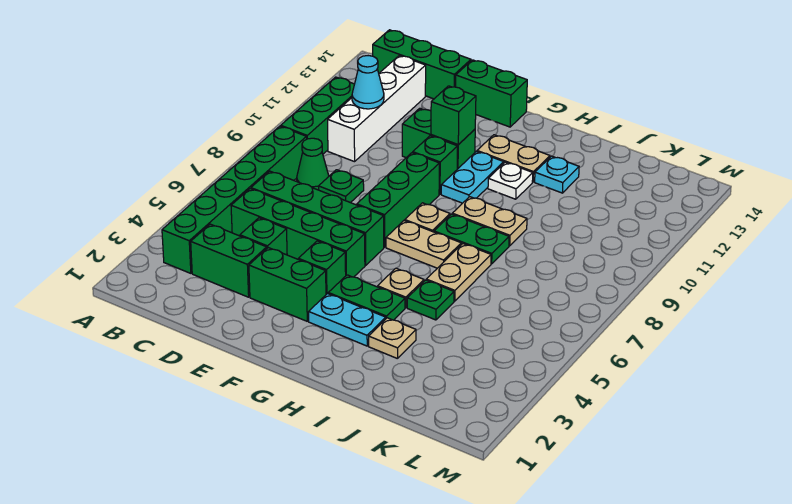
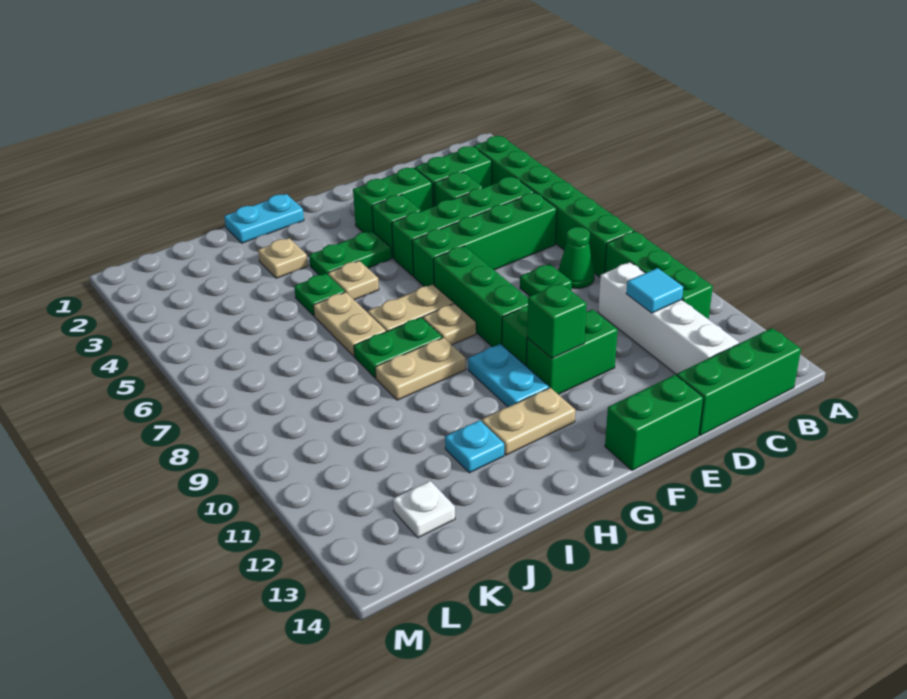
cyan 1x1 cone [352,56,384,109] -> cyan 1x1 tile [626,268,683,313]
cyan 1x2 plate [309,294,386,346] -> cyan 1x2 plate moved to [224,194,304,243]
white 1x1 plate [488,162,533,199] -> white 1x1 plate moved to [393,481,455,538]

